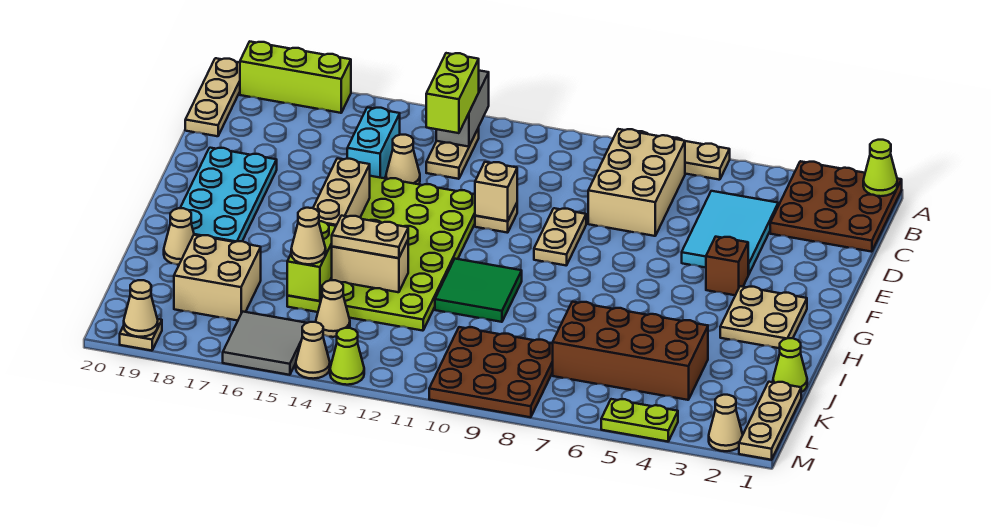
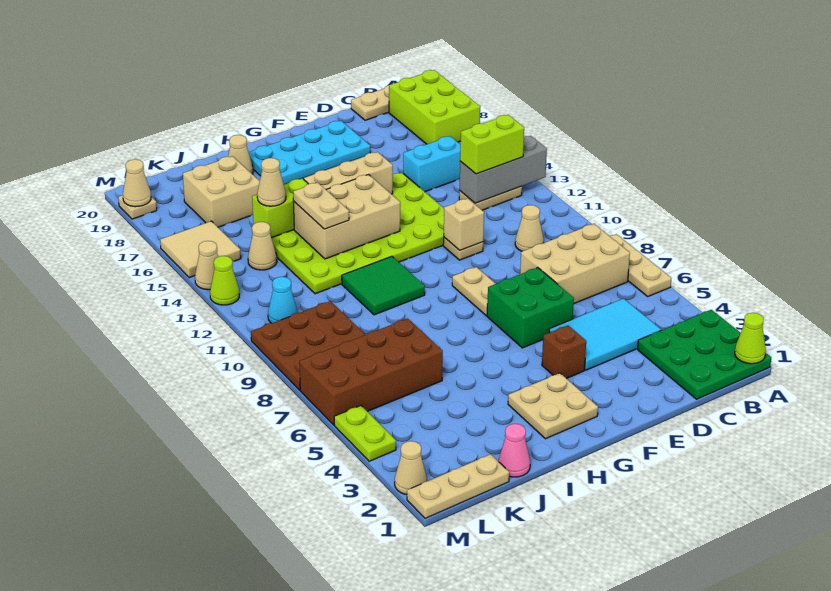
brown 3x3 plate [770,161,902,252] -> green 3x3 plate [638,310,771,399]
grey 1x2 brick [436,71,489,147] -> grey 1x3 brick [459,136,547,203]
lime 1x3 brick [240,42,351,113] -> lime 2x3 brick [389,70,480,144]
tan 1x1 cone [386,135,420,184] -> tan 1x1 cone moved to [515,205,544,251]
none -> green 2x2 brick [487,268,574,348]
tan 1x2 plate [534,208,586,266] -> tan 1x2 plate turned to [452,267,496,316]
tan 1x2 brick [332,240,408,292] -> tan 2x3 brick [293,175,400,259]
lime 1x1 cone [773,338,807,392] -> pink 1x1 cone [498,424,530,477]
brown 2x4 brick [553,302,708,400] -> brown 2x4 brick turned to [299,319,443,425]
none -> cyan 1x1 cone [268,277,298,323]
grey 2x2 tile [223,312,306,375] -> tan 2x2 tile [160,221,241,278]

